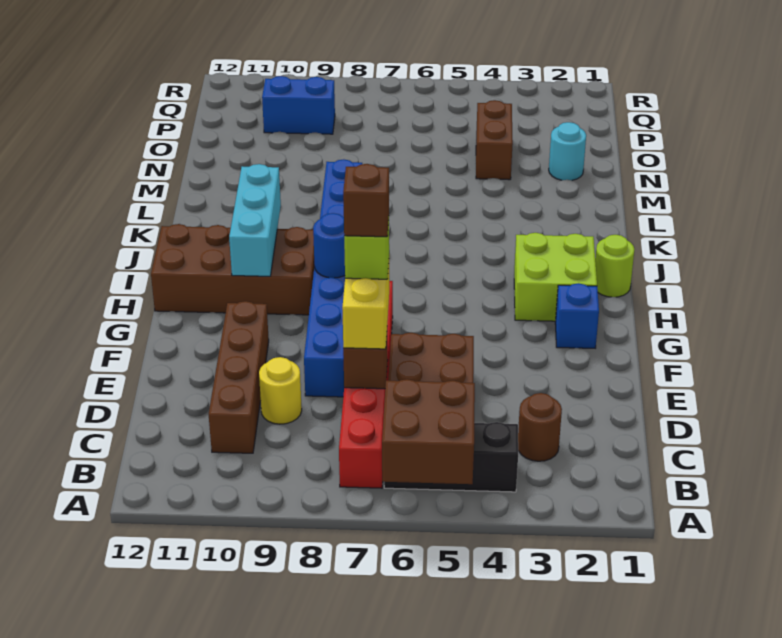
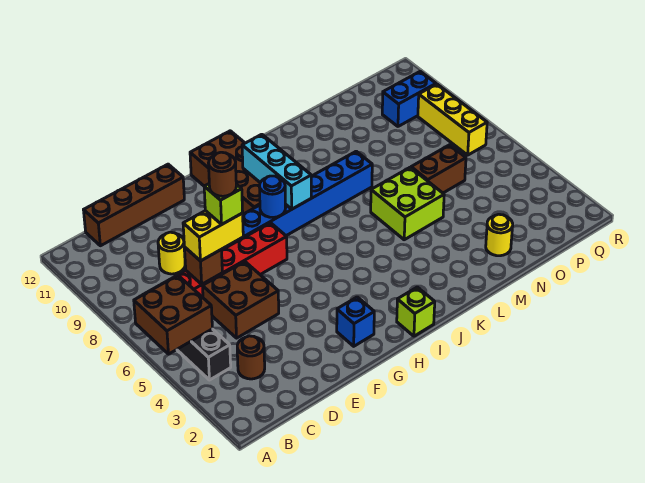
brown 1x4 brick [209,301,269,453] -> brown 1x4 brick moved to [84,164,184,246]
brown 1x1 brick [343,164,389,237] -> brown 1x1 round brick [209,152,236,196]
lime 2x2 brick [514,233,597,321] -> lime 2x2 brick moved to [371,167,444,240]
cyan 1x3 brick [229,164,281,276] -> cyan 1x3 brick turned to [242,134,311,209]
lime 1x1 round brick [595,235,634,297] -> lime 1x1 brick [397,287,435,336]
cyan 1x1 round brick [549,122,586,180] -> yellow 1x1 round brick [486,214,513,256]
brown 1x2 brick [476,100,513,180] -> brown 1x2 brick moved to [411,145,466,193]
blue 1x2 brick [262,76,335,134] -> blue 1x2 brick turned to [382,72,436,126]
none -> yellow 1x3 brick [418,84,487,155]

